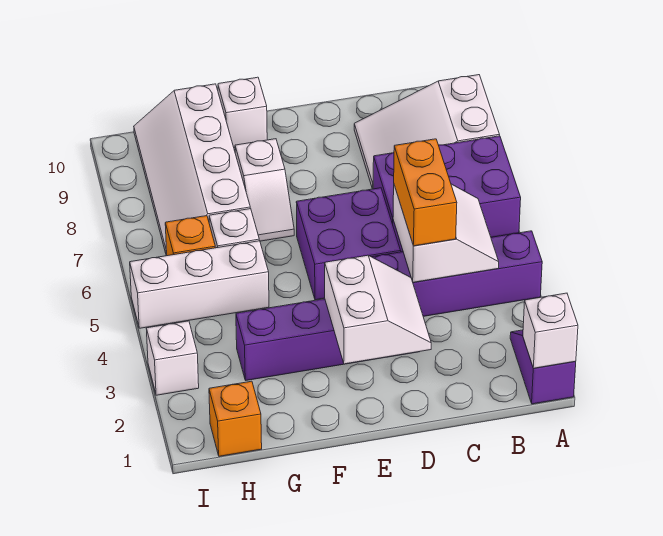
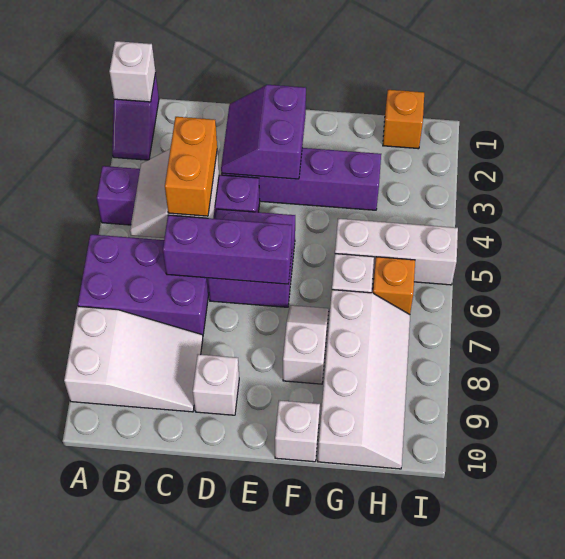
none -> purple 1x3 brick [163,215,292,284]
white 2x2 slope [325,255,431,364] -> purple 2x2 slope [221,85,306,179]
white 1x1 brick [146,321,199,395] -> white 1x1 brick moved to [193,354,239,415]

